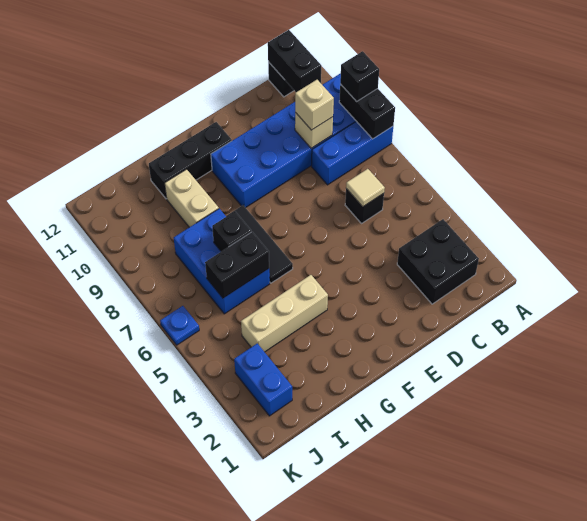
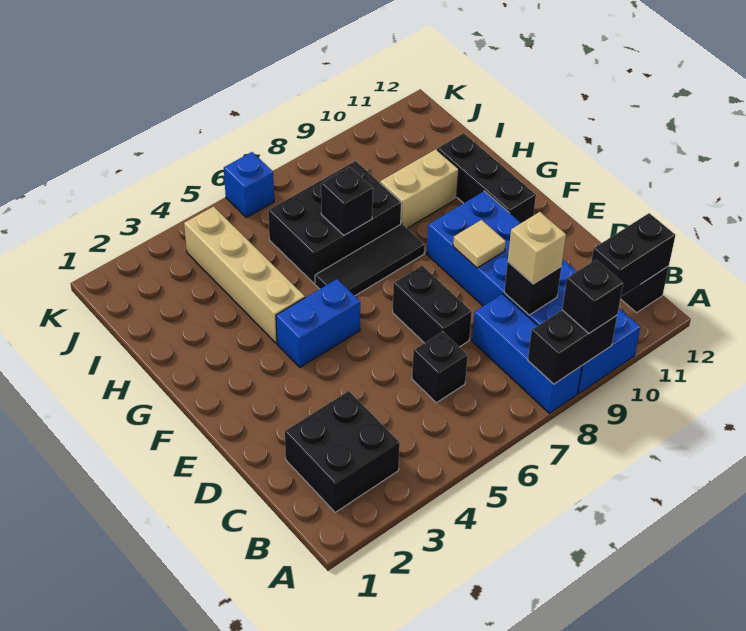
tan 1x1 tile [346,169,385,207] -> tan 1x1 tile moved to [453,220,506,268]
tan 1x1 brick [295,113,333,148] -> black 1x1 brick [504,262,561,315]
tan 1x3 brick [241,275,328,352] -> tan 1x4 brick [184,206,305,343]
blue 2x3 brick [174,209,270,314] -> black 2x3 brick [268,161,402,283]
black 1x2 brick [205,232,269,298] -> black 1x2 brick moved to [392,266,472,347]
blue 1x2 brick [234,343,292,416] -> blue 1x2 brick moved to [276,279,360,367]
blue 1x1 plate [160,306,199,345] -> blue 1x1 brick [224,152,274,217]

